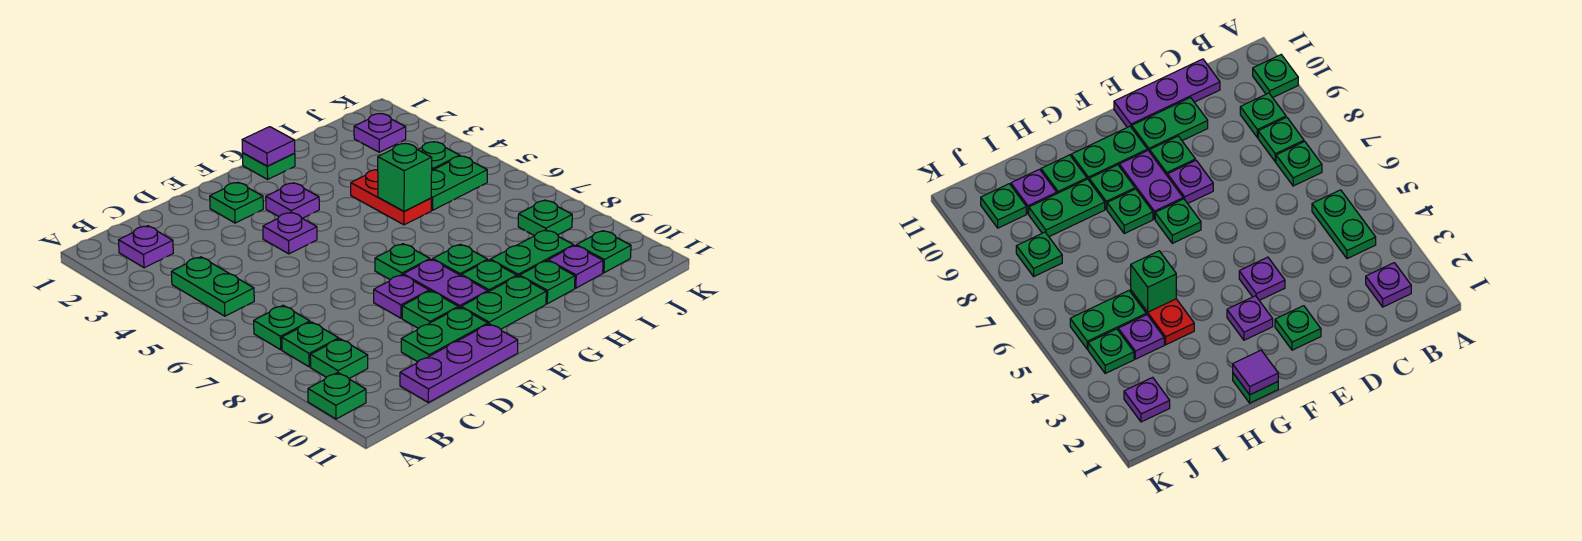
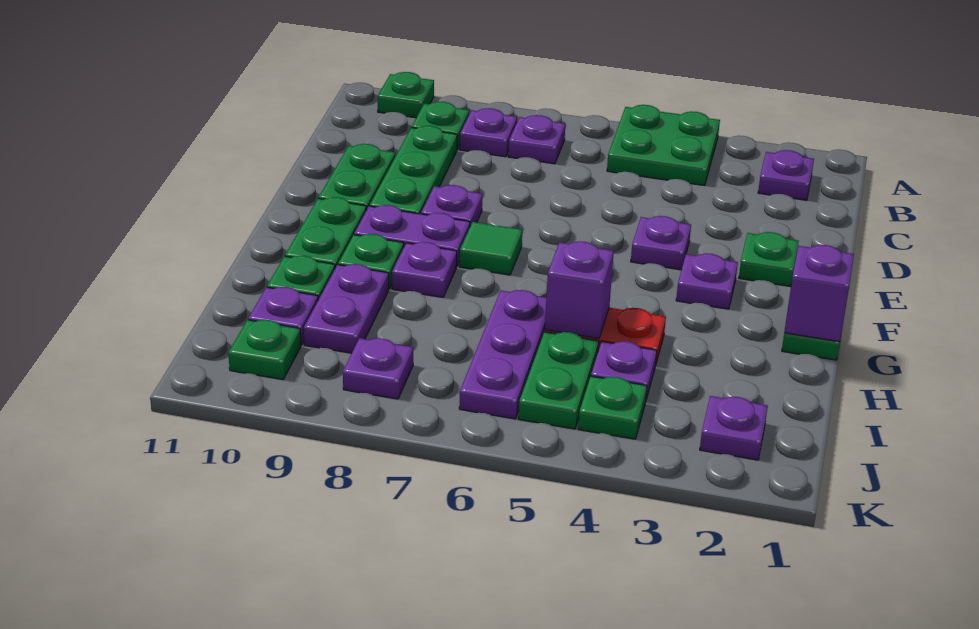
green 1x2 plate [171,257,254,316] -> green 2x2 plate [607,105,720,185]
green 1x1 plate [254,305,310,350] -> purple 1x1 plate [508,115,565,164]
green 1x1 plate [282,322,339,367] -> purple 1x1 plate [460,108,517,157]
purple 1x3 plate [400,324,518,403] -> purple 1x3 plate moved to [459,290,546,419]
green 1x1 plate [402,291,458,328] -> green 1x3 plate [370,126,457,214]
green 1x1 plate [375,244,430,280] -> green 1x1 tile [460,222,522,275]
purple 1x1 tile [242,127,295,166] -> purple 1x1 brick [784,245,854,342]
green 1x1 plate [433,244,488,275] -> purple 1x1 plate [392,242,457,297]
green 1x1 brick [378,144,432,211] -> purple 1x1 brick [545,241,614,338]
green 1x2 plate [490,230,574,276] -> purple 1x2 plate [304,264,389,353]
green 1x1 plate [518,200,572,236] -> purple 1x1 plate [343,338,413,399]

